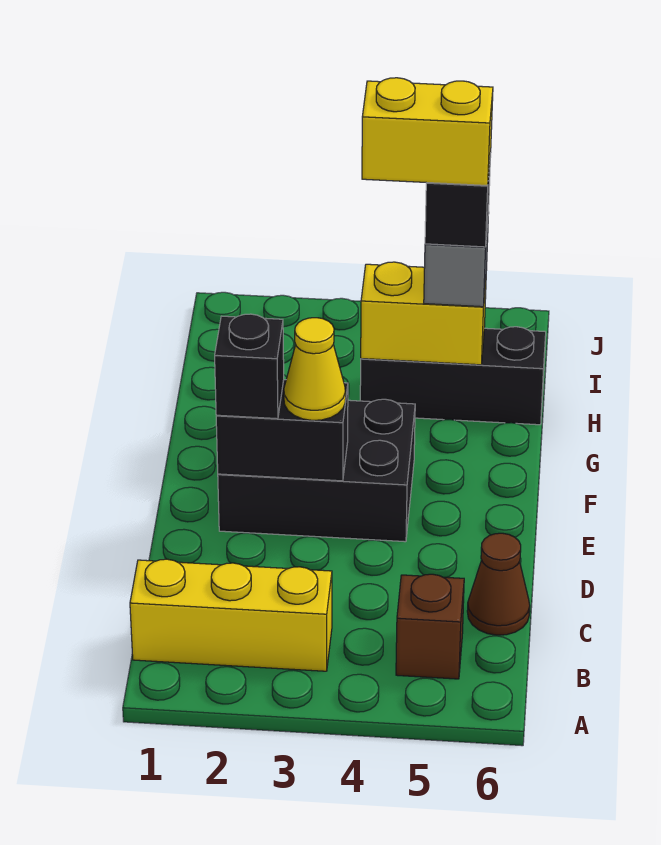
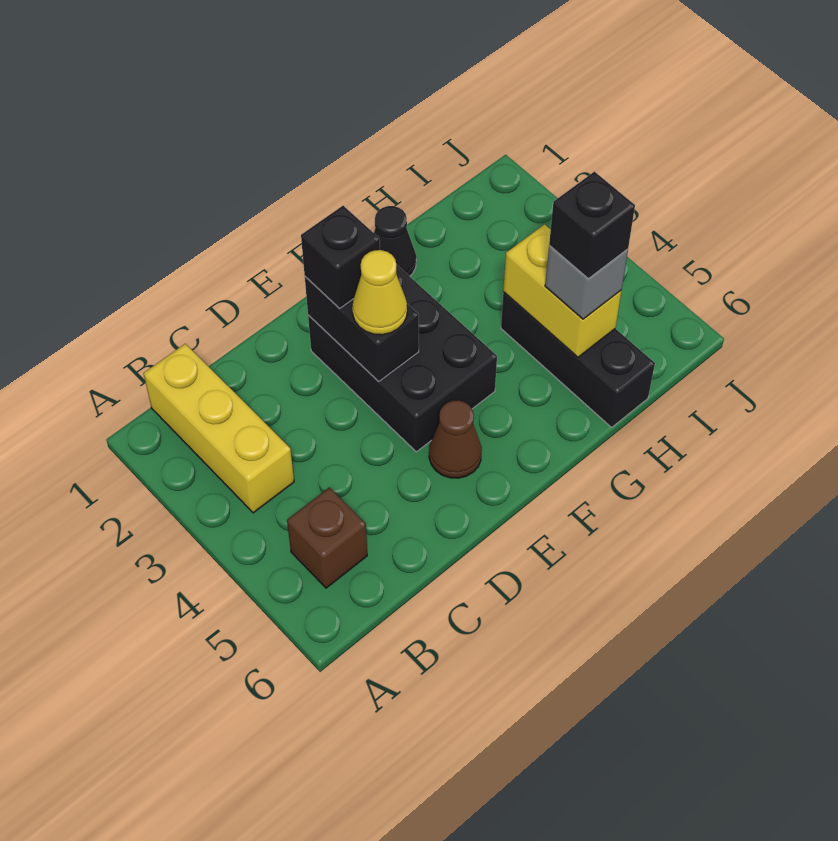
brown 1x1 cone [467,533,530,635] -> brown 1x1 cone moved to [429,400,482,478]
none -> black 1x1 cone [374,206,416,276]
yellow 1x2 brick [362,78,493,186] -> none

